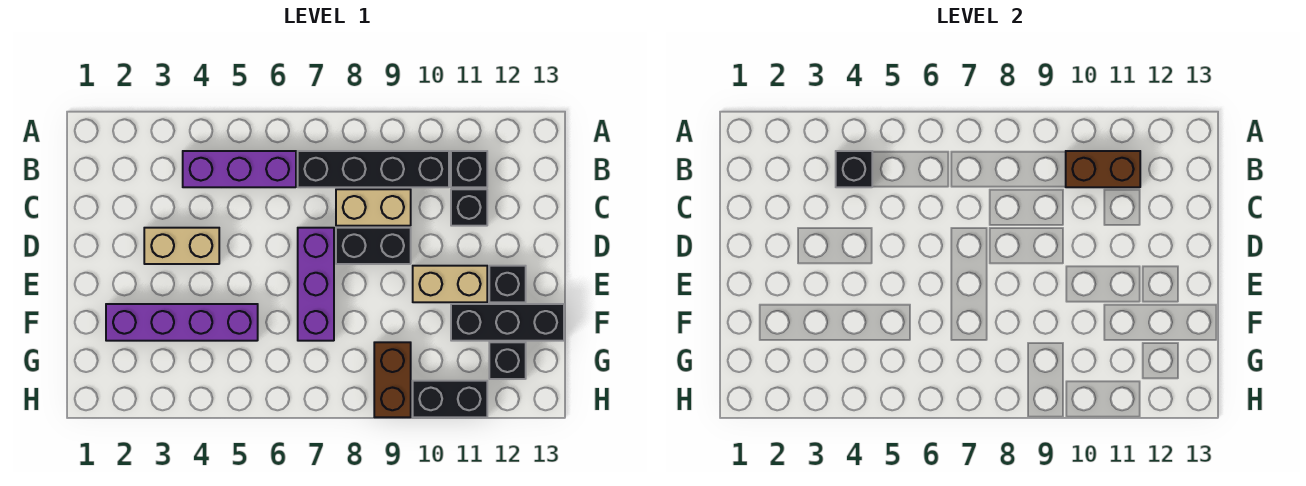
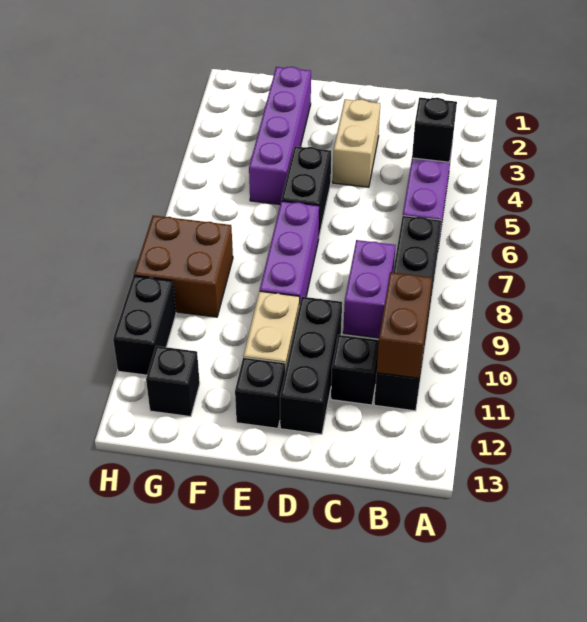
tan 1x2 brick [336,189,411,226] -> purple 1x2 brick [343,240,396,338]
purple 1x3 brick [298,228,334,341] -> purple 1x3 brick turned to [260,201,319,302]
black 1x2 brick [336,228,411,264] -> black 1x2 brick moved to [281,146,331,236]
black 1x3 brick [451,304,564,341] -> black 1x3 brick moved to [280,297,342,434]
brown 1x2 brick [374,342,411,417] -> brown 2x2 brick [134,216,233,317]

